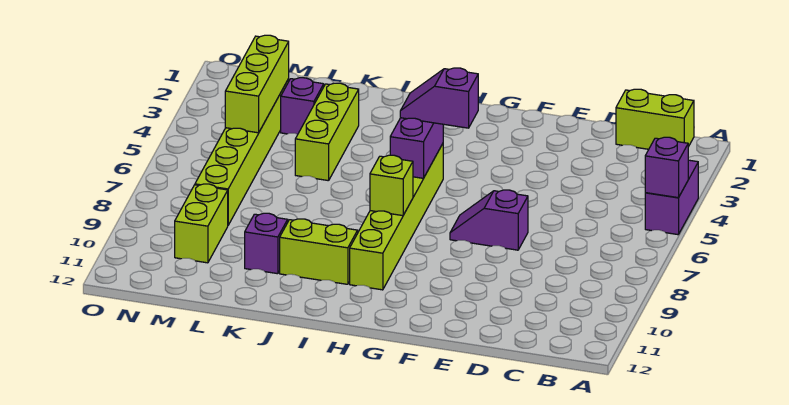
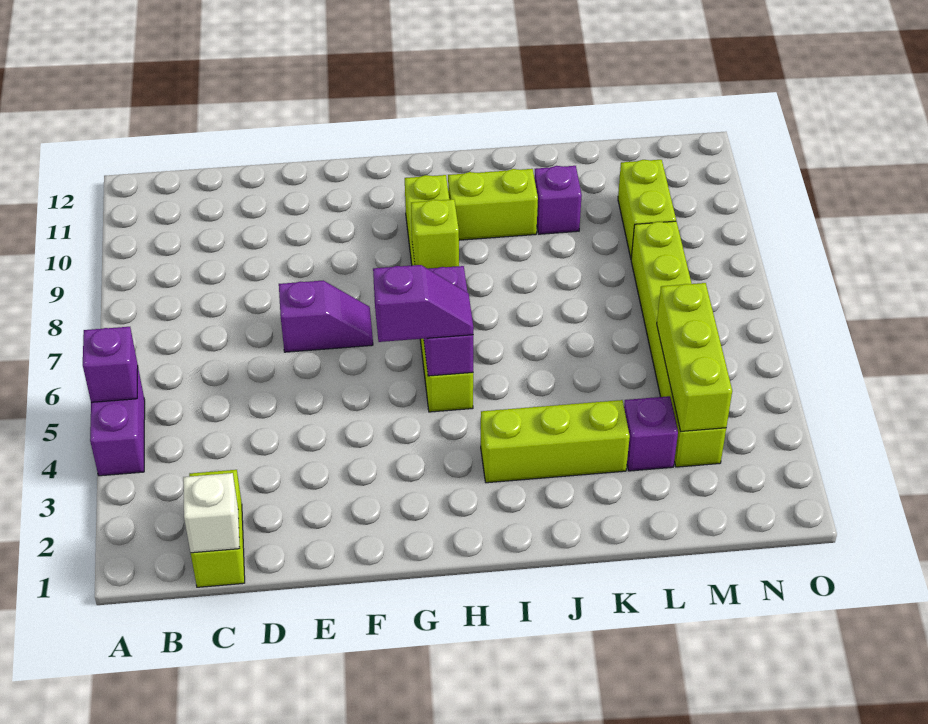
lime 1x2 brick [616,89,694,149] -> lime 1x2 brick turned to [189,470,245,587]
none -> white 1x1 brick [183,473,240,553]
lime 1x3 brick [295,83,359,181] -> lime 1x3 brick turned to [481,400,630,483]

